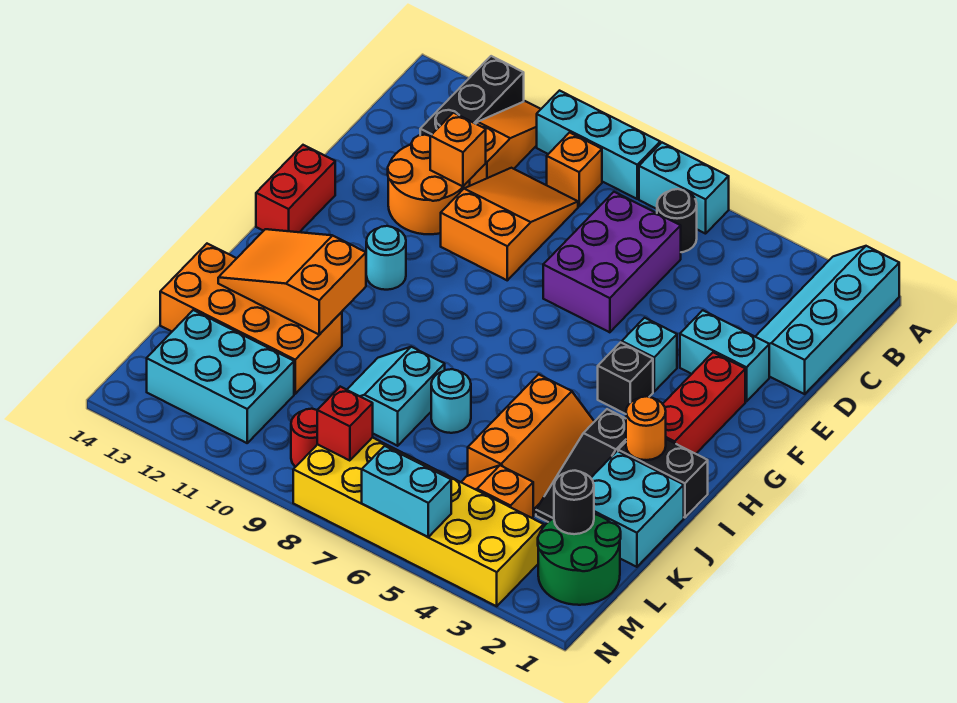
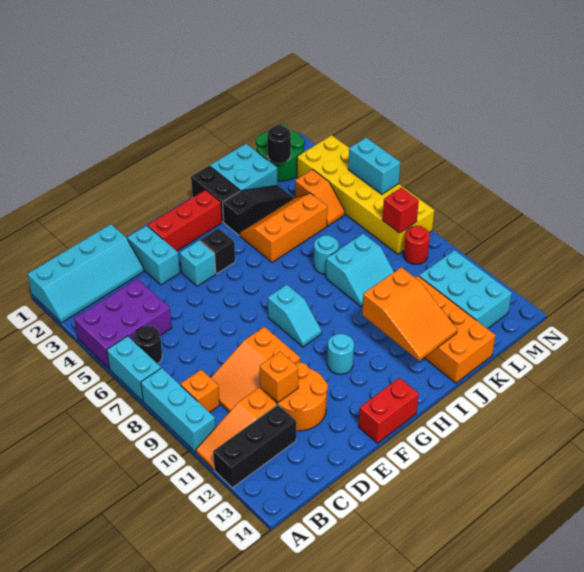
purple 2x3 brick [543,192,681,332] -> purple 2x3 brick moved to [74,279,172,369]
none -> cyan 1x2 slope [268,285,322,347]
orange 1x1 round brick [626,396,666,460] -> none

